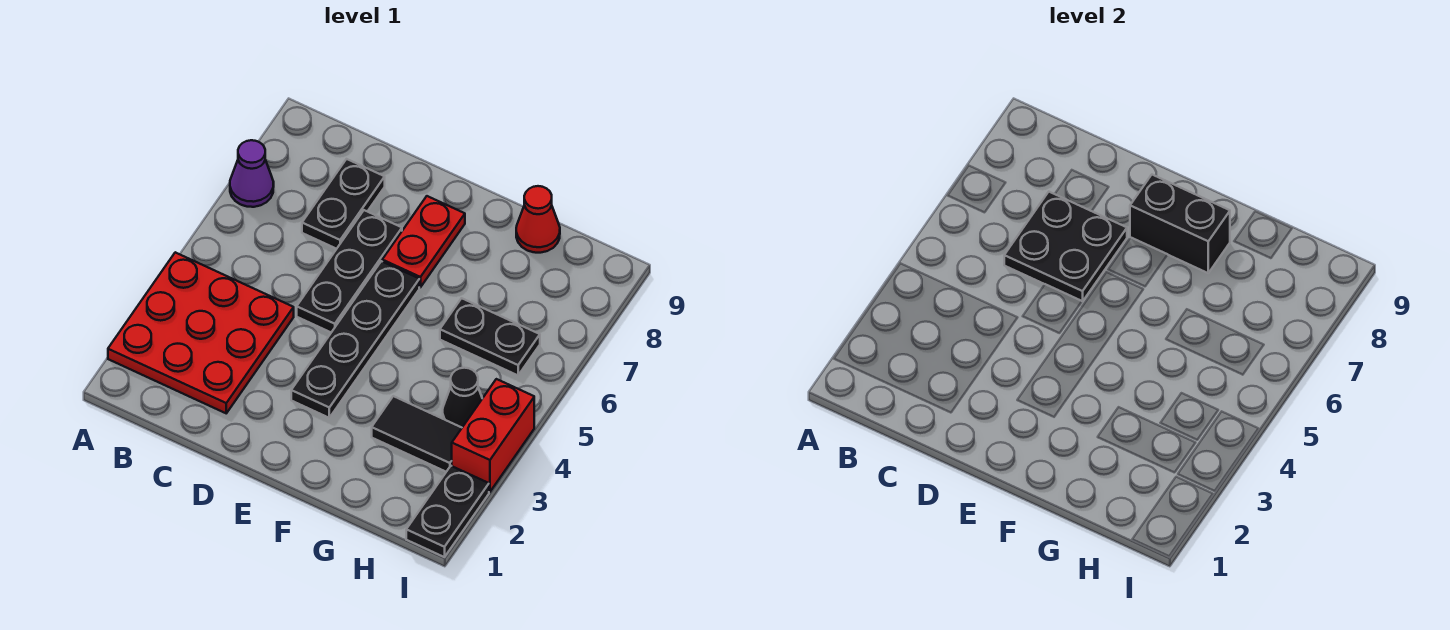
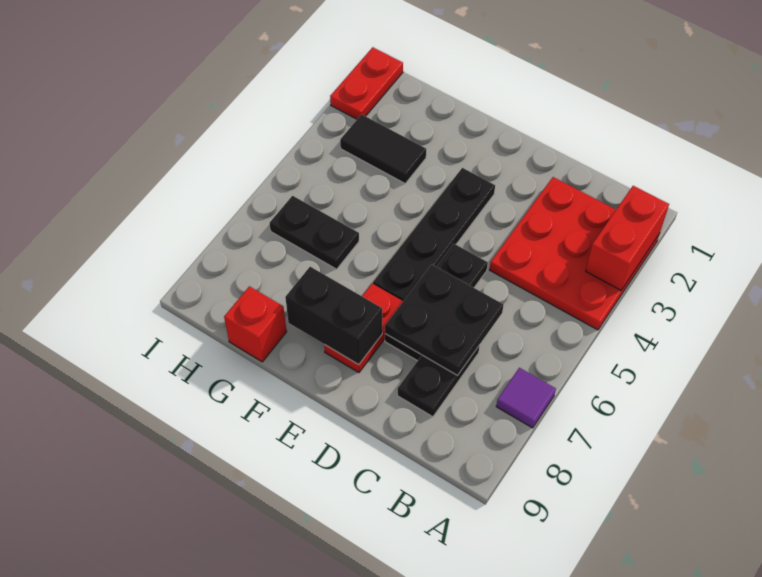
purple 1x1 cone [230,140,274,207] -> purple 1x1 tile [496,368,556,428]
red 1x1 cone [516,186,560,253] -> red 1x1 brick [224,286,287,362]
black 1x1 cone [443,368,482,427] -> none
black 1x2 plate [406,466,489,557] -> red 1x2 plate [330,47,403,119]
red 1x2 brick [452,379,534,492] -> red 1x2 brick moved to [586,186,669,290]

